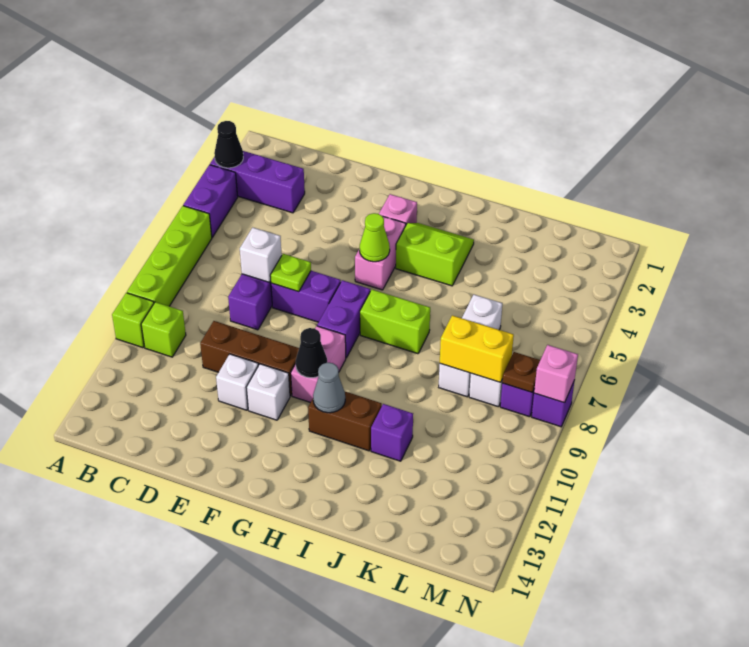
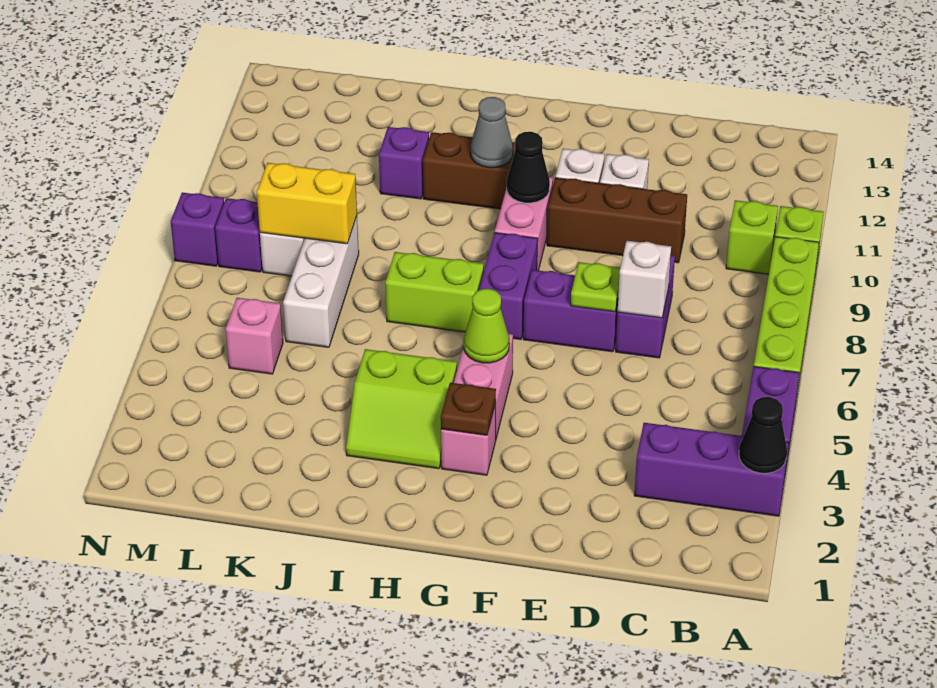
brown 1x1 plate [502,352,540,393] -> brown 1x1 plate moved to [441,383,496,435]
pink 1x1 brick [534,345,578,403] -> pink 1x1 brick moved to [226,298,283,374]

